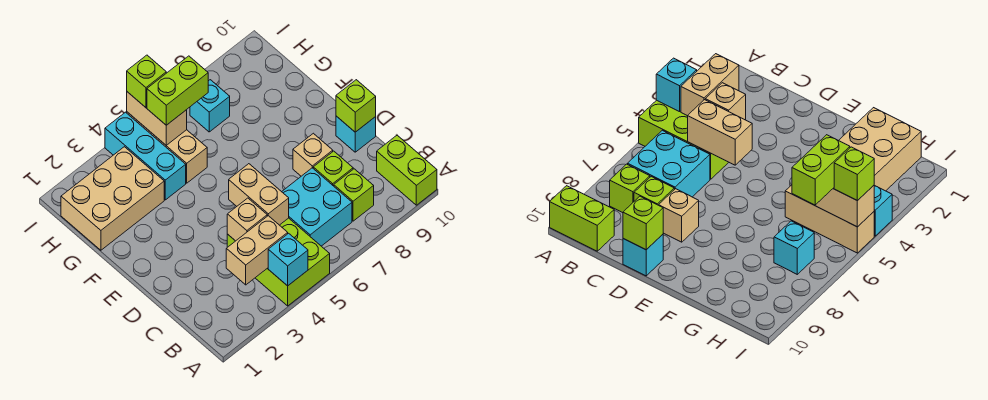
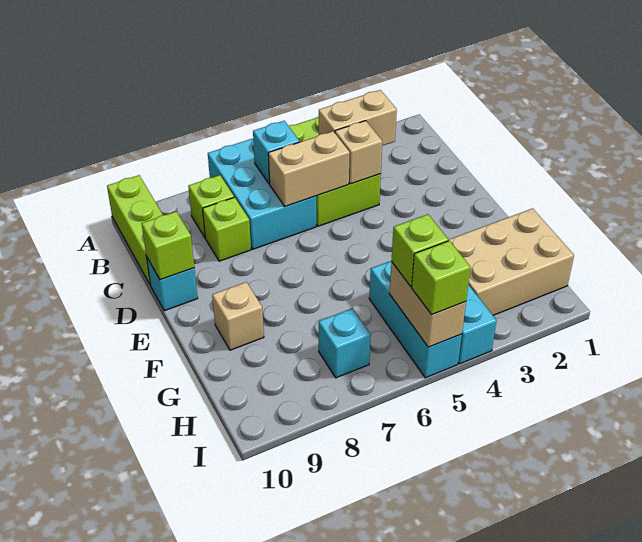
cyan 1x1 brick [268,233,308,286] -> cyan 1x1 brick moved to [253,121,300,184]
lime 1x2 brick [377,135,437,205] -> lime 1x3 brick [107,175,163,285]
cyan 2x2 brick [282,168,352,246] -> cyan 2x3 brick [208,139,316,249]
tan 1x2 brick [229,164,289,225] -> tan 1x2 brick turned to [268,131,350,206]
tan 1x1 brick [293,133,333,176] -> tan 1x1 brick moved to [212,282,264,350]
tan 1x3 brick [127,112,207,183] -> cyan 1x3 brick [369,261,462,378]
lime 1x2 brick [147,56,208,125] -> lime 1x1 brick [391,214,448,286]

